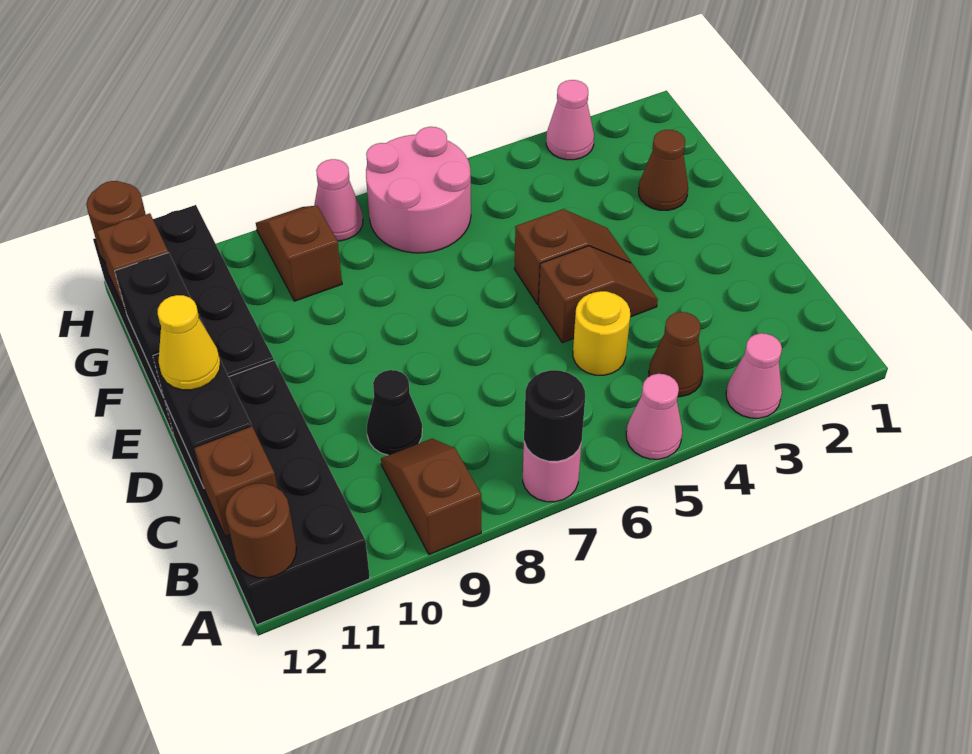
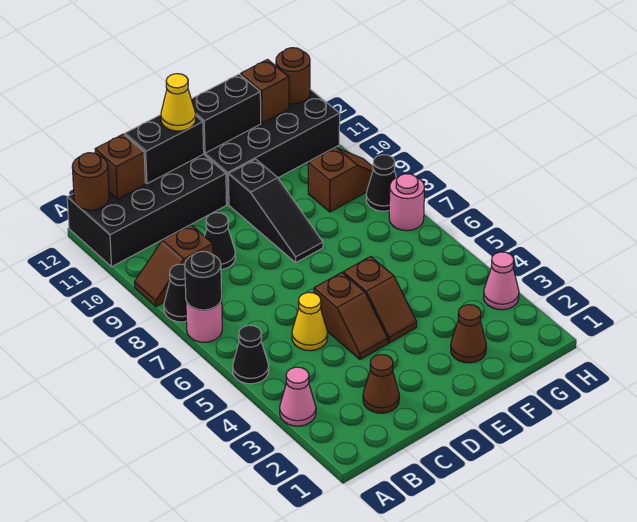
pink 1x1 cone [626,374,682,459] -> black 1x1 cone [233,325,269,384]
none -> black 1x1 cone [164,264,186,322]
brown 1x2 slope [381,439,481,554] -> brown 1x2 slope turned to [134,225,213,307]
brown 1x1 cone [649,312,703,397] -> brown 1x1 cone moved to [363,355,399,413]
yellow 1x1 round brick [573,291,630,375] -> yellow 1x1 cone [292,292,328,351]
none -> black 1x3 slope [228,159,323,263]
pink 2x2 round brick [366,127,471,253] -> pink 1x1 round brick [389,174,425,231]
pink 1x1 cone [314,159,363,241] -> black 1x1 cone [366,155,396,211]

